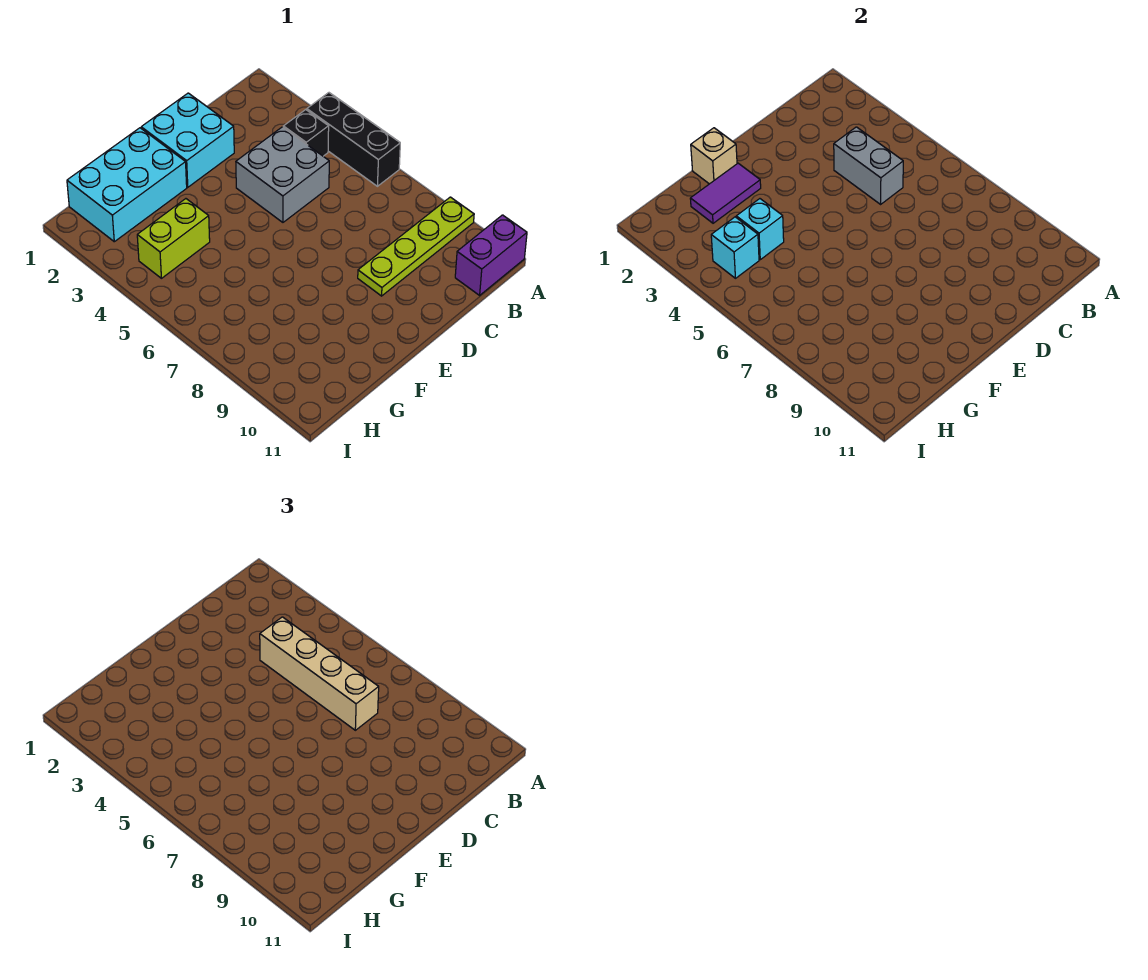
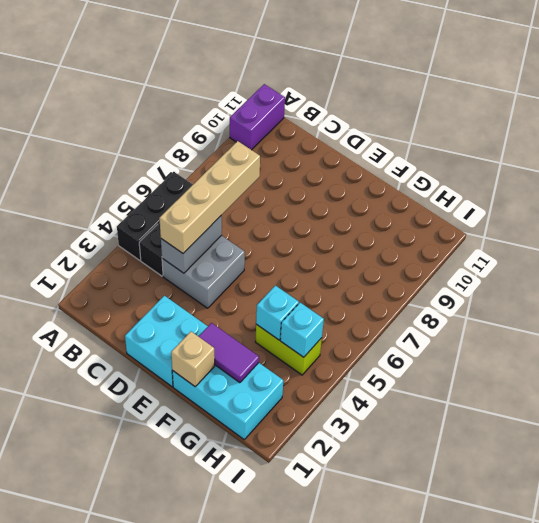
lime 1x4 plate [358,197,474,296] -> none
purple 1x2 brick [455,215,527,295] -> purple 1x2 brick turned to [230,84,285,150]

